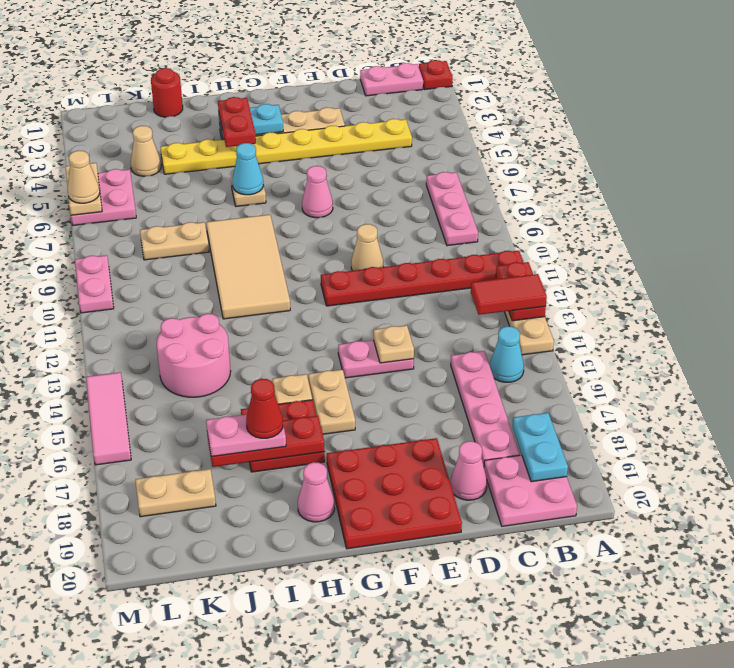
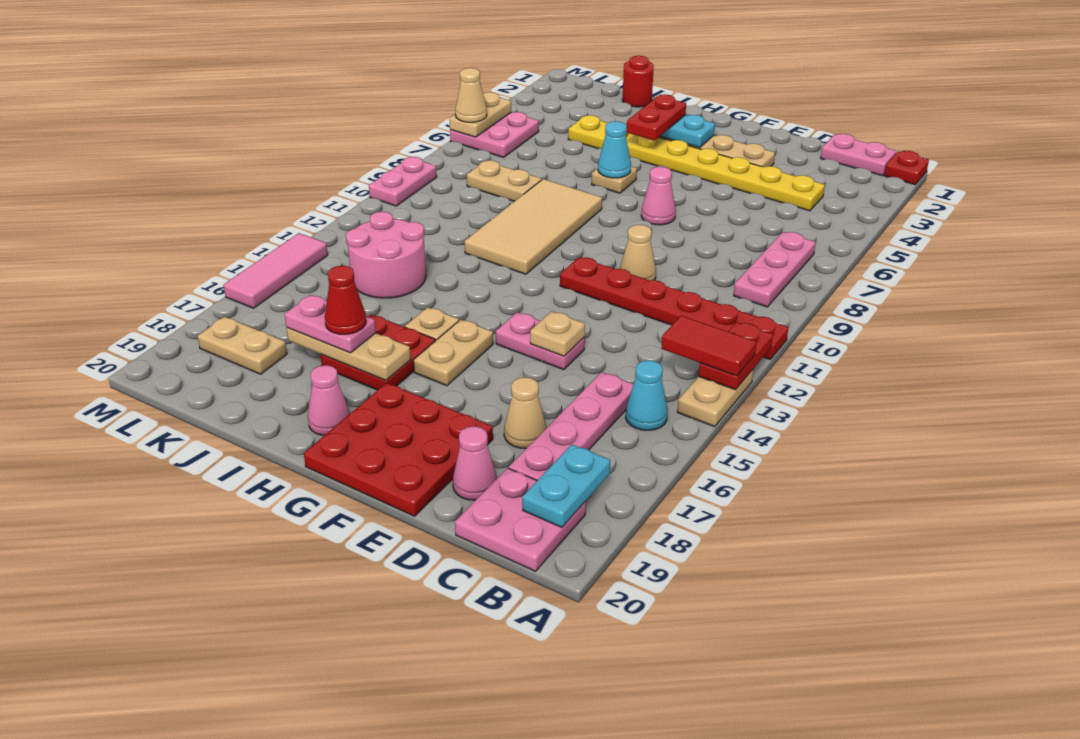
red 1x3 plate [207,416,325,467] -> tan 1x3 plate [286,328,411,380]
tan 1x1 cone [131,126,161,176] -> tan 1x1 cone moved to [504,377,546,448]

